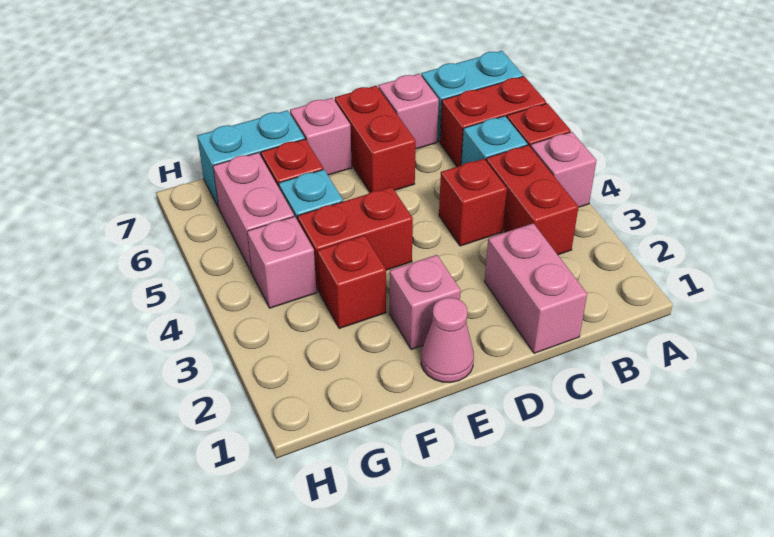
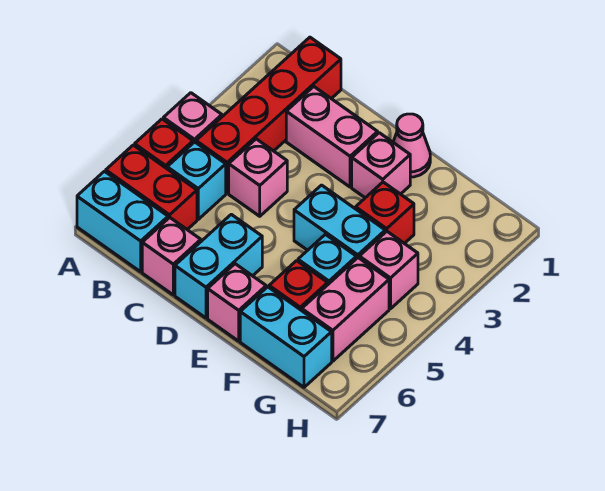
red 1x2 brick [486,145,578,255] -> red 1x4 brick [196,37,341,193]
pink 1x2 brick [485,223,587,353] -> pink 1x2 brick turned to [286,87,378,187]
red 1x1 brick [439,159,507,246] -> pink 1x1 brick [229,139,287,216]
red 1x2 brick [335,86,416,192] -> cyan 1x2 brick [175,214,262,318]
red 1x2 brick [297,187,413,292] -> cyan 1x2 brick [294,185,385,259]

